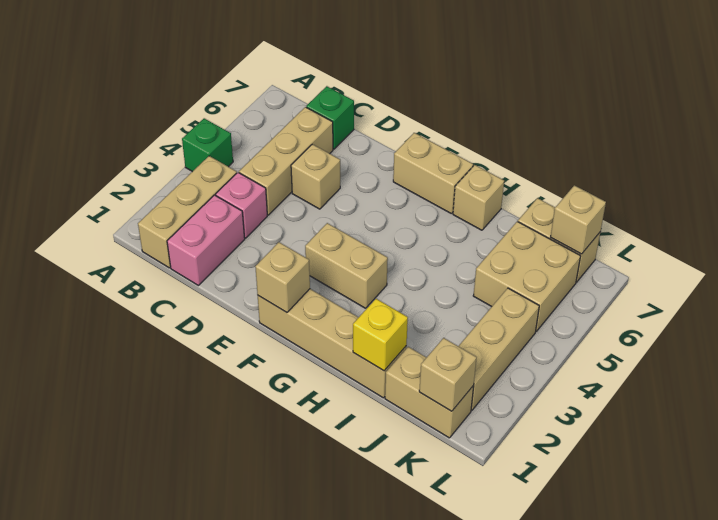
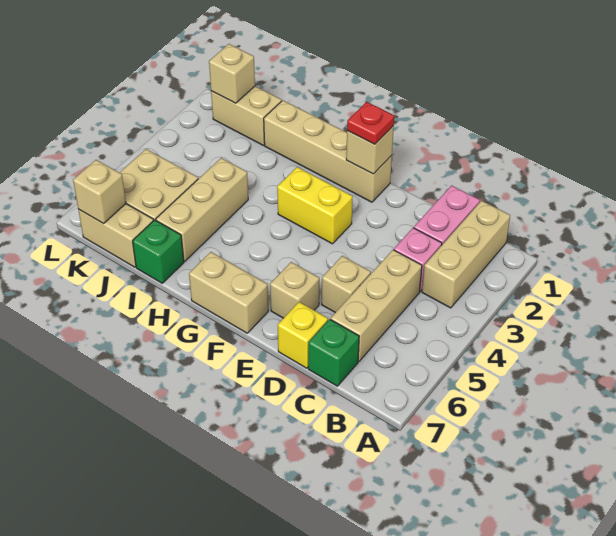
green 1x1 brick [182,118,233,172] -> green 1x1 brick moved to [133,220,184,283]
none -> red 1x1 plate [347,102,394,144]
tan 1x2 brick [305,223,388,308] -> yellow 1x2 brick [277,167,353,244]
tan 1x1 brick [453,165,504,230] -> tan 1x1 brick moved to [270,262,319,318]
yellow 1x1 brick [353,299,408,371] -> yellow 1x1 brick moved to [278,302,328,368]
tan 1x3 brick [459,288,539,410] -> tan 1x3 brick moved to [156,158,248,261]

